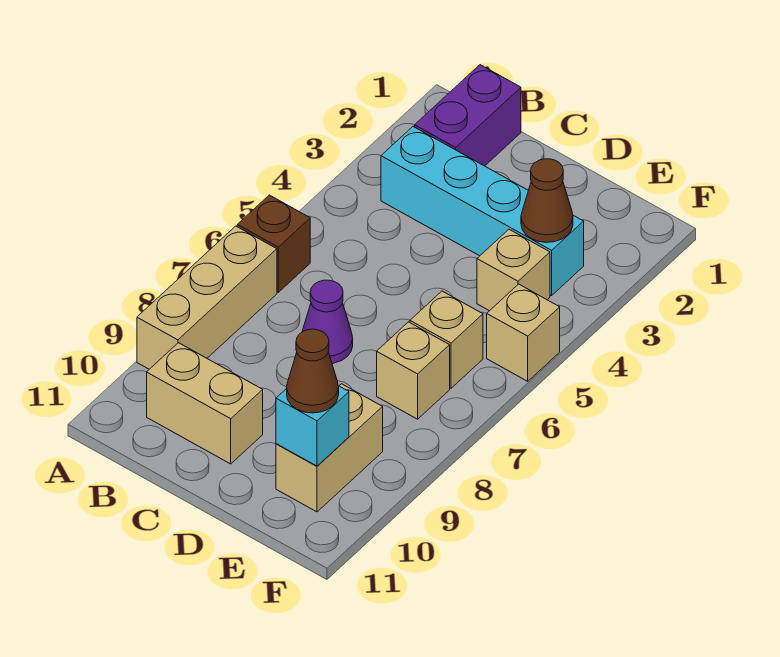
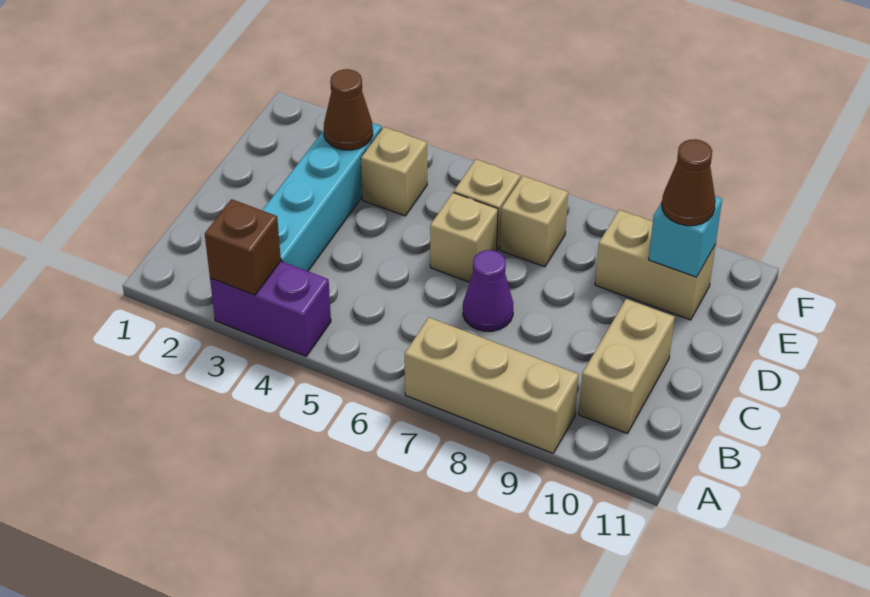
brown 1x1 brick [237,195,310,292] -> brown 1x1 brick moved to [205,199,281,295]
purple 1x2 brick [415,65,521,166] -> purple 1x2 brick moved to [210,261,331,356]
tan 1x1 brick [487,284,560,381] -> tan 1x1 brick moved to [430,193,498,282]

